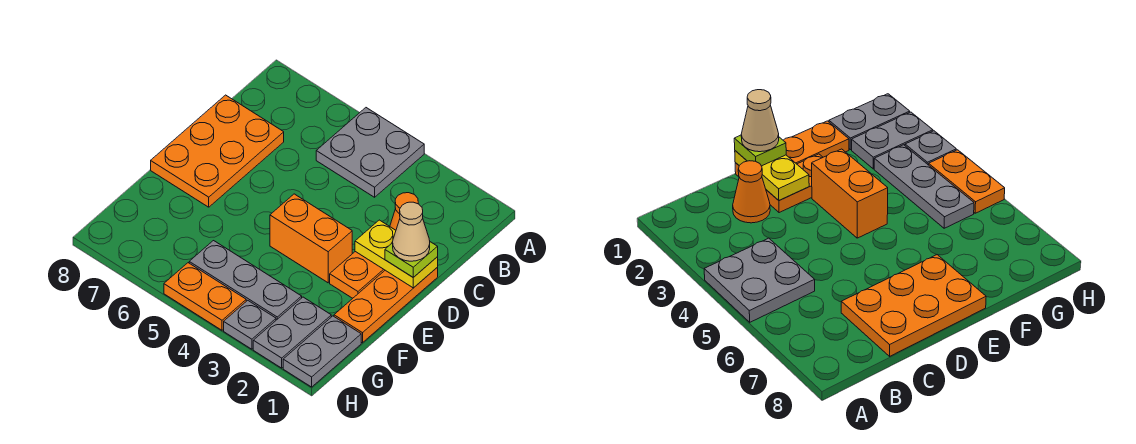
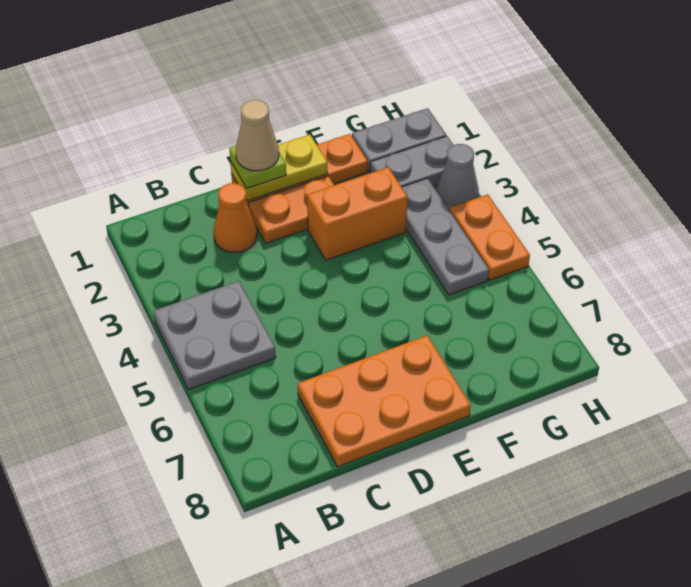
yellow 1x2 plate [355,220,438,288] -> yellow 1x2 plate turned to [230,135,328,201]
orange 1x2 brick [270,194,352,283] -> orange 1x2 brick turned to [307,167,407,260]
grey 1x1 plate [224,300,276,349] -> grey 1x1 cone [437,144,479,210]

